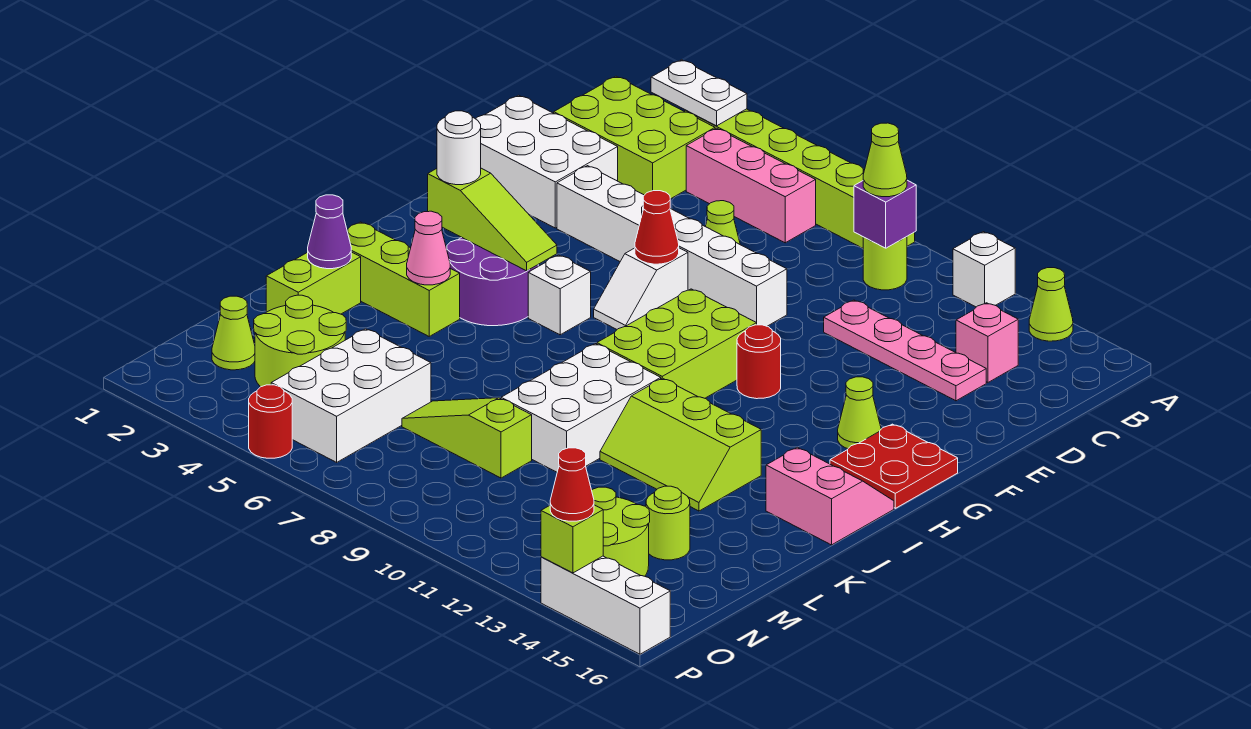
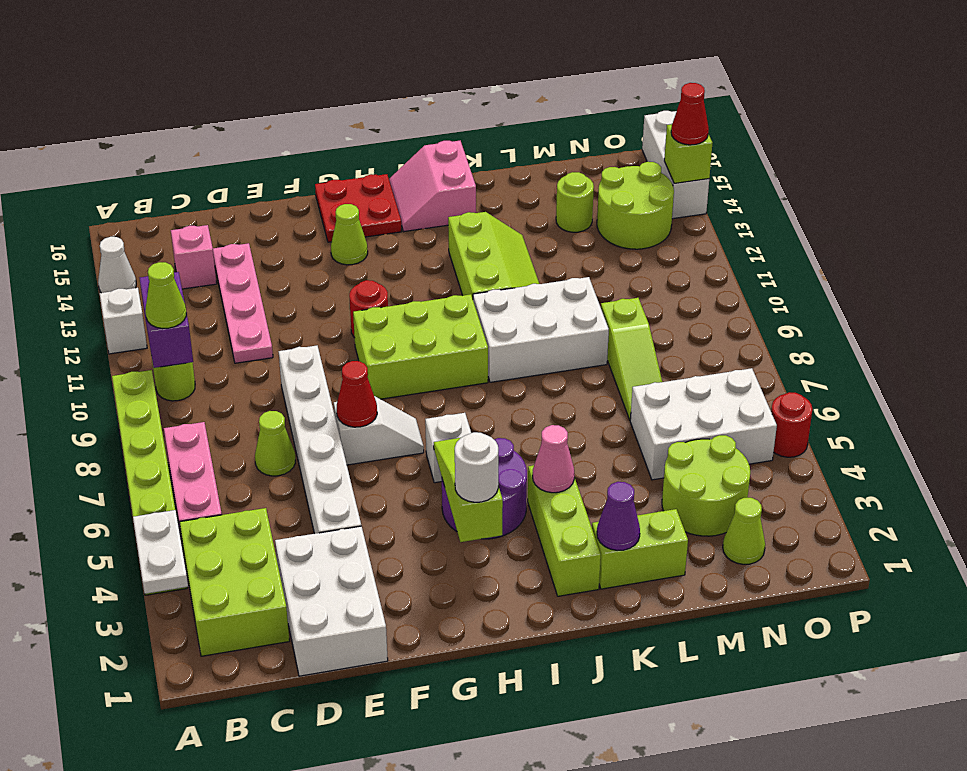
lime 1x1 cone [1029,268,1073,341] -> white 1x1 cone [98,237,136,293]
purple 1x1 brick [854,180,916,248] -> purple 1x2 brick [140,272,193,368]

